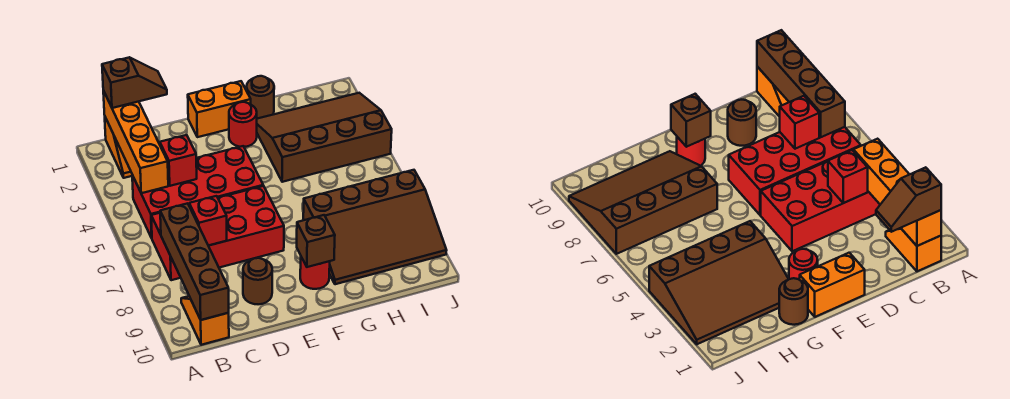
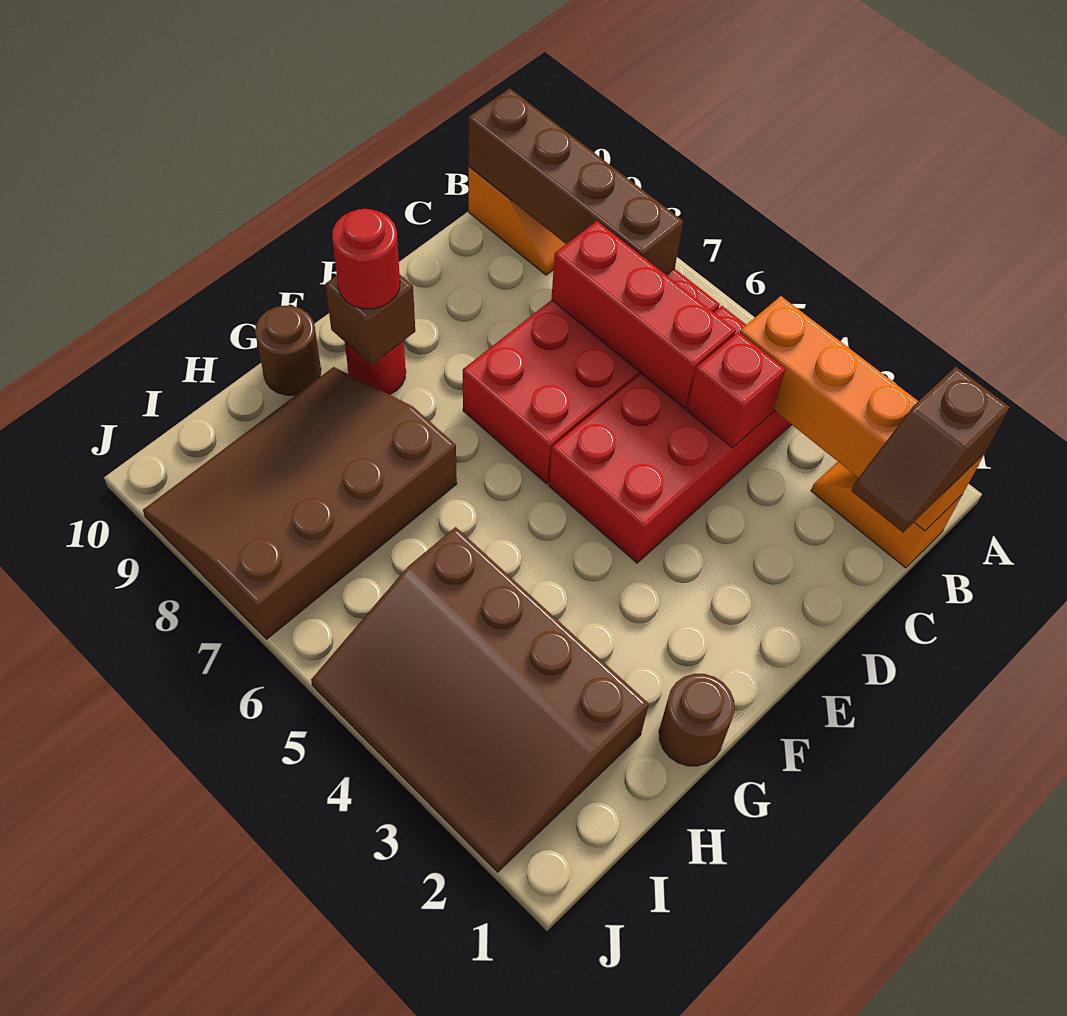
red 1x1 brick [189,196,227,246] -> red 1x3 brick [551,221,736,409]
brown 1x1 round brick [243,258,272,304] -> brown 1x1 round brick moved to [255,306,321,395]
orange 1x2 brick [188,81,251,137] -> none
red 1x1 round brick [229,102,257,147] -> red 1x1 round brick moved to [332,209,400,309]
brown 3x4 slope [257,93,392,182] -> brown 3x4 slope turned to [311,527,649,872]

